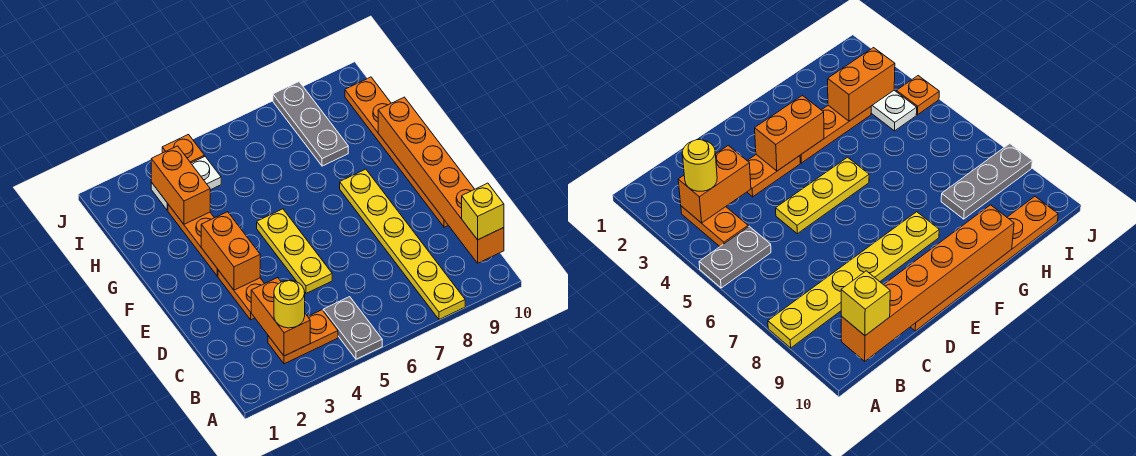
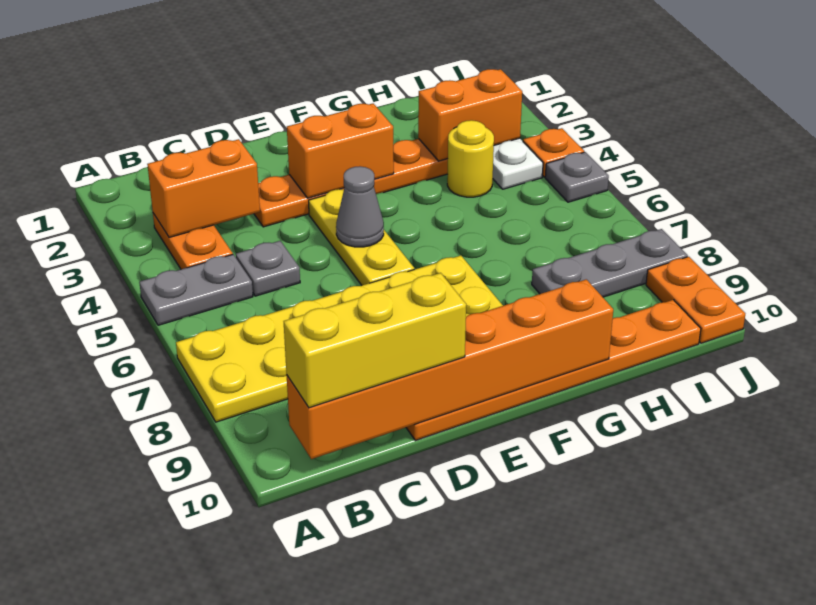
yellow 1x6 plate [340,169,465,319] -> yellow 2x6 plate [176,255,503,422]
yellow 1x1 round brick [274,280,305,328] -> yellow 1x1 round brick moved to [447,120,494,197]
yellow 1x1 brick [462,183,504,240] -> yellow 1x3 brick [284,273,466,408]
none -> grey 1x1 plate [236,241,300,296]
yellow 1x3 plate [257,209,332,293] -> yellow 1x3 plate turned to [309,189,414,285]
none -> grey 1x1 cone [336,166,384,247]
none -> grey 1x1 plate [545,152,609,202]
none -> orange 1x2 plate [646,257,745,343]

